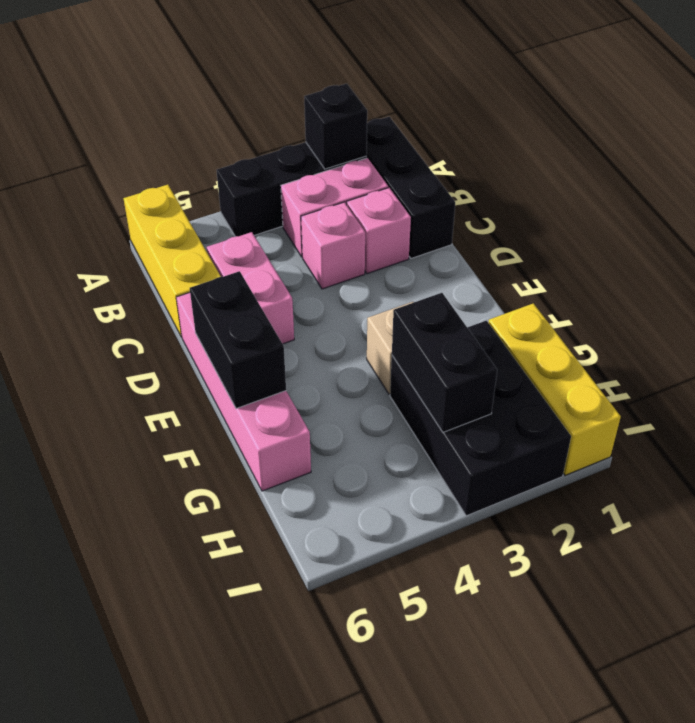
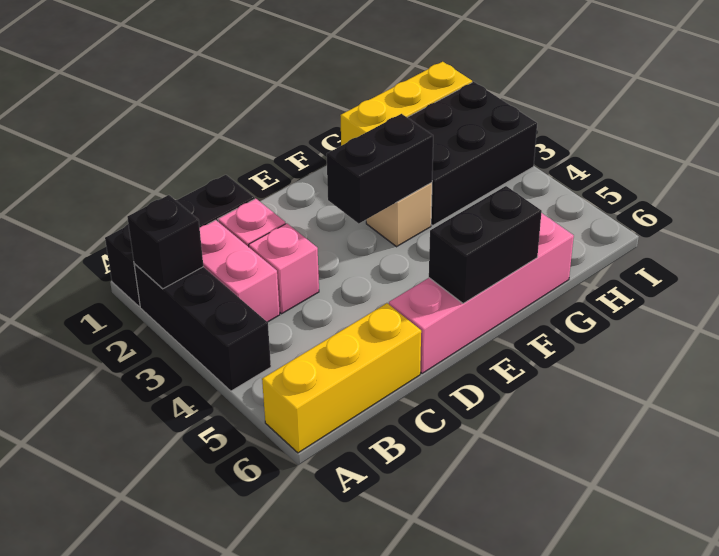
pink 1x2 brick [207,232,294,344] -> none
black 1x2 brick [392,293,497,432] -> black 1x2 brick moved to [327,114,433,223]

